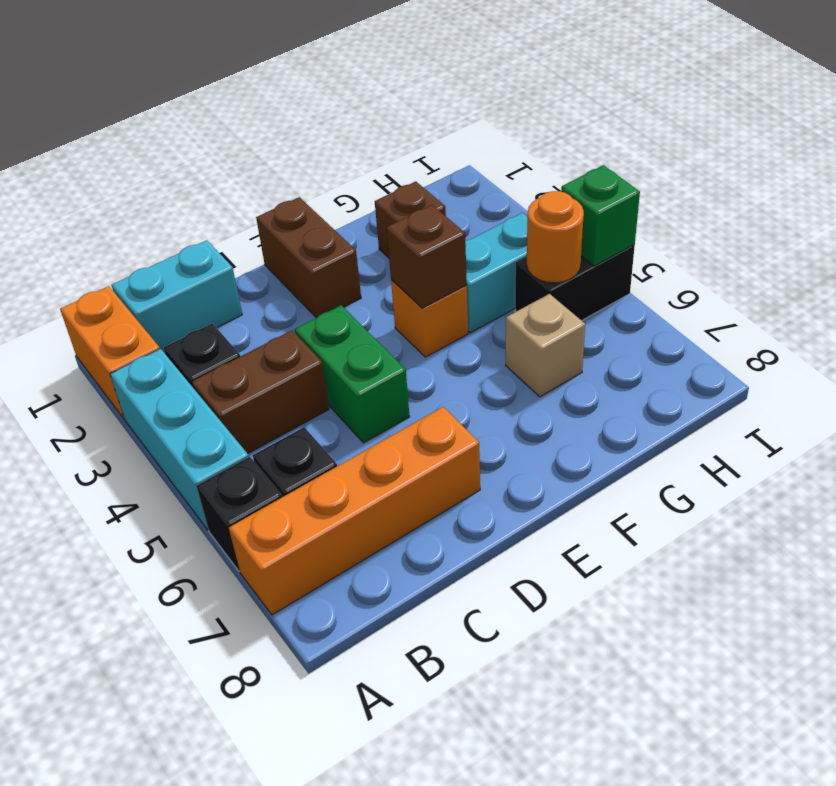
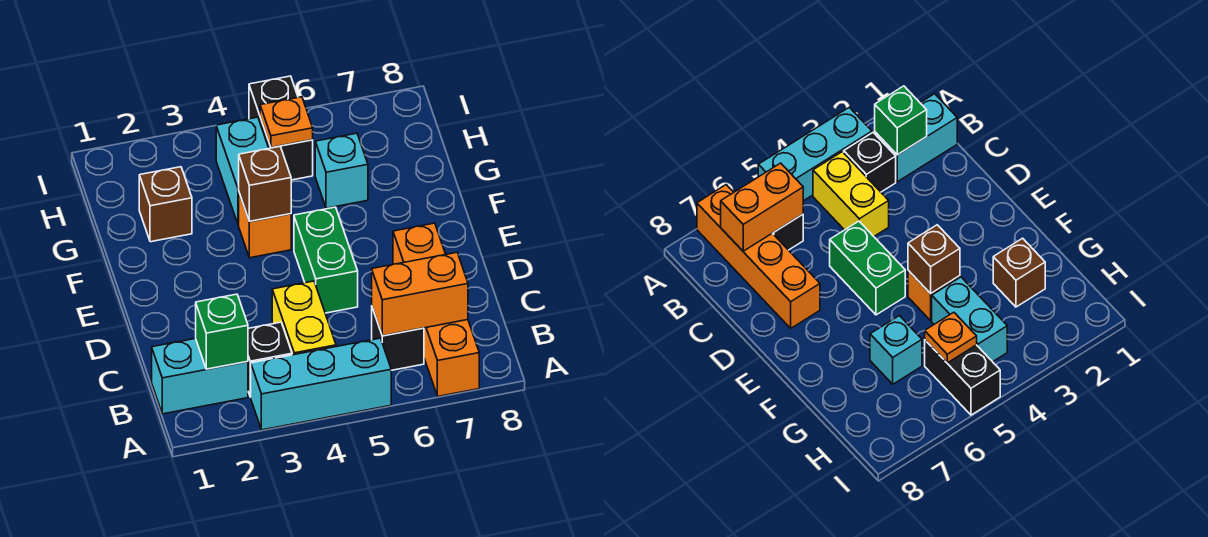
orange 1x2 brick [60,286,160,419] -> orange 1x2 brick moved to [372,252,468,336]
black 1x1 brick [197,457,282,571] -> none
cyan 1x2 brick [111,240,242,353] -> cyan 1x2 brick turned to [152,338,248,414]
brown 1x2 brick [192,330,329,454] -> yellow 1x2 brick [272,281,336,355]
green 1x2 brick [295,305,410,443] -> green 1x2 brick turned to [294,207,358,313]
brown 1x2 brick [256,197,361,318] -> none
tan 1x1 brick [506,294,585,397] -> cyan 1x1 brick [315,133,368,208]
orange 1x1 round brick [527,191,584,283] -> orange 1x1 plate [260,97,313,147]
green 1x1 brick [561,165,640,266] -> green 1x1 brick moved to [196,294,248,369]

